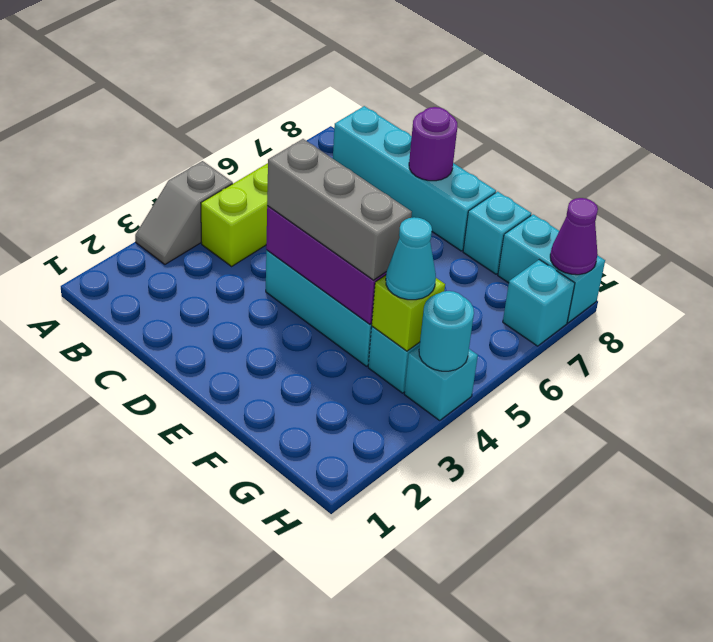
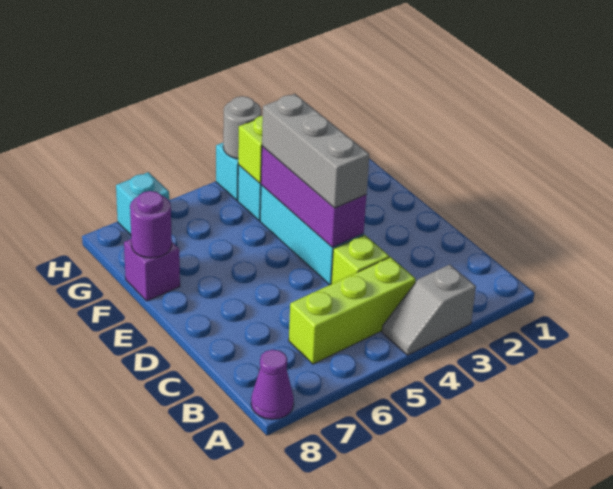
grey 1x2 slope [135,161,233,264] -> grey 1x2 slope turned to [382,264,476,355]
cyan 1x4 brick [333,106,496,251] -> none
none -> lime 1x1 brick [331,235,389,284]
purple 1x1 round brick [409,107,457,181] -> purple 1x1 round brick moved to [130,191,172,258]
cyan 1x1 brick [463,192,531,274] -> purple 1x1 brick [124,239,180,301]
cyan 1x1 cone [386,217,436,300] -> none
cyan 1x2 brick [498,214,605,323] -> none
cyan 1x1 round brick [419,291,474,371] -> grey 1x1 round brick [223,96,261,159]
purple 1x1 cone [550,198,598,275] -> purple 1x1 cone moved to [251,350,294,419]

